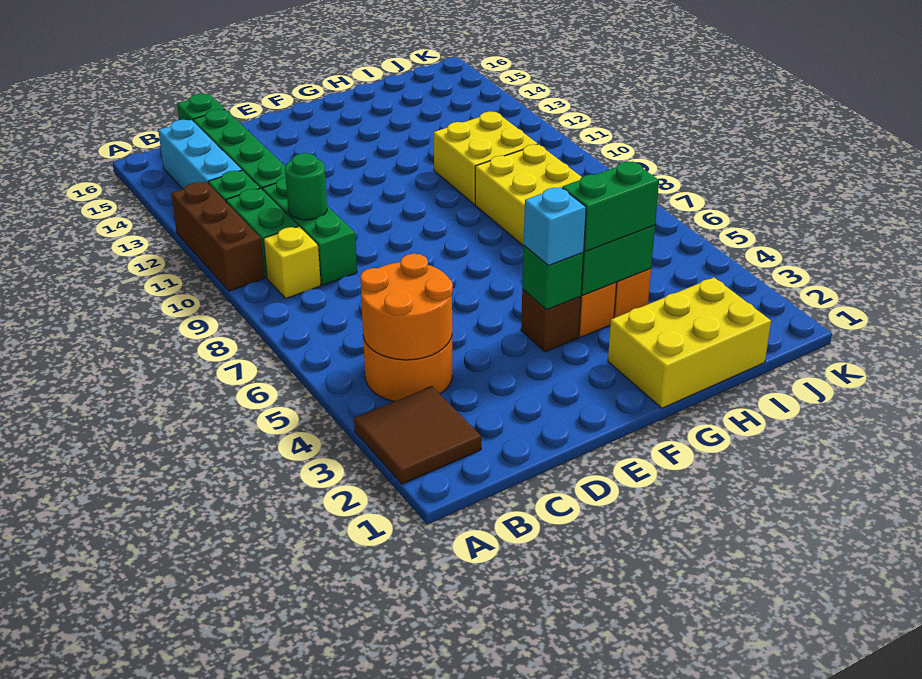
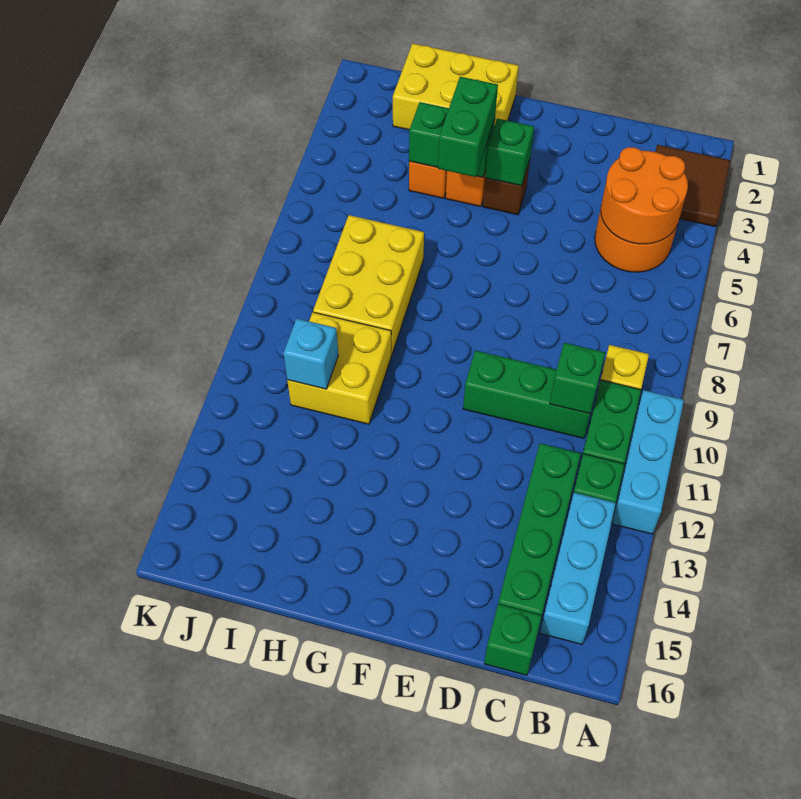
brown 1x3 brick [171,182,264,291] -> cyan 1x3 brick [611,390,684,534]
green 1x3 brick [263,178,357,285] -> green 1x3 brick turned to [463,350,590,438]
green 1x1 round brick [285,153,327,220] -> green 1x1 brick [550,343,605,414]
cyan 1x1 brick [524,187,586,266] -> cyan 1x1 brick moved to [284,319,338,389]
green 1x2 brick [562,161,659,252] -> green 1x2 brick turned to [438,77,498,177]

